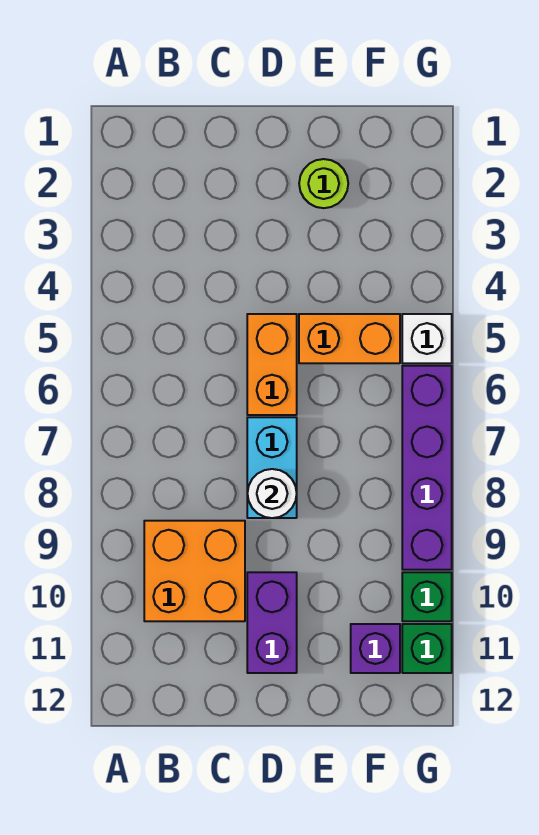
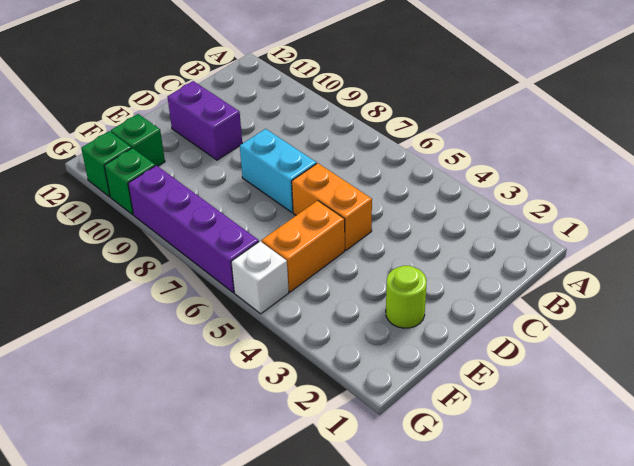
orange 2x2 brick [144,521,245,621] -> none
white 1x1 round brick [247,469,297,518] -> none
purple 1x1 brick [351,624,400,673] -> green 1x1 brick [111,114,165,166]

